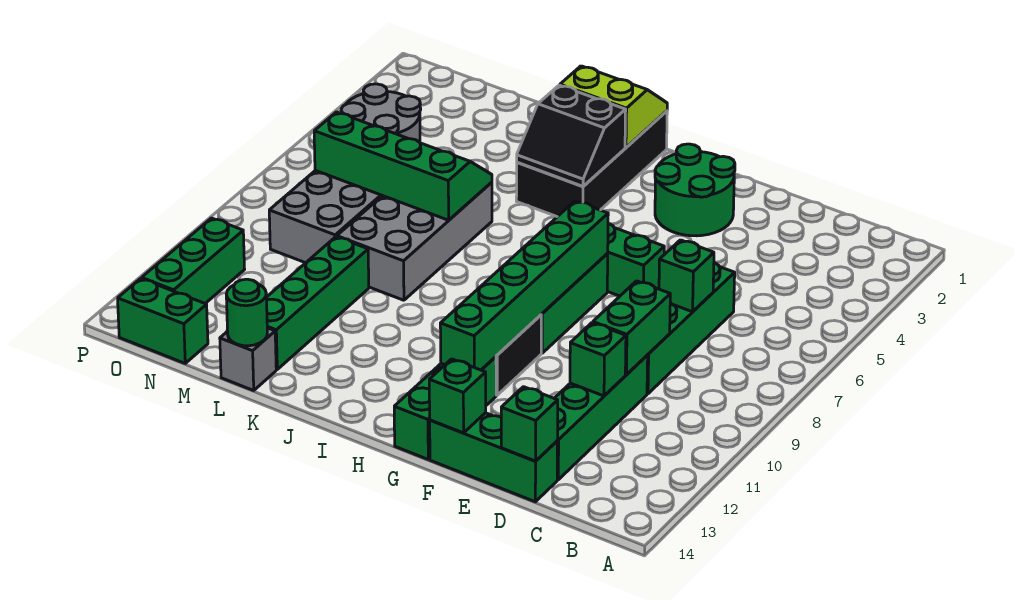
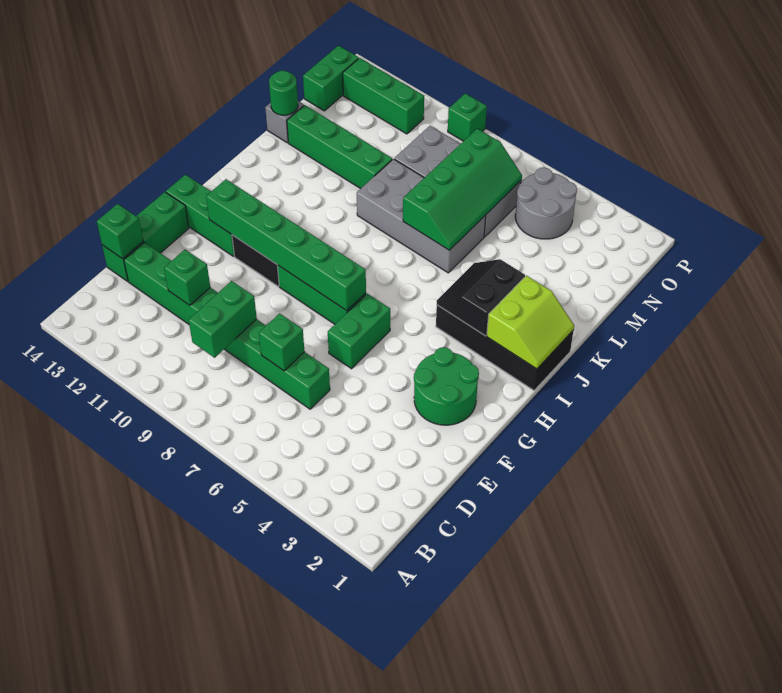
green 1x2 brick [593,281,670,374] -> green 1x2 brick turned to [189,281,257,358]
green 1x1 brick [429,359,486,433] -> green 1x1 brick moved to [448,93,487,141]

